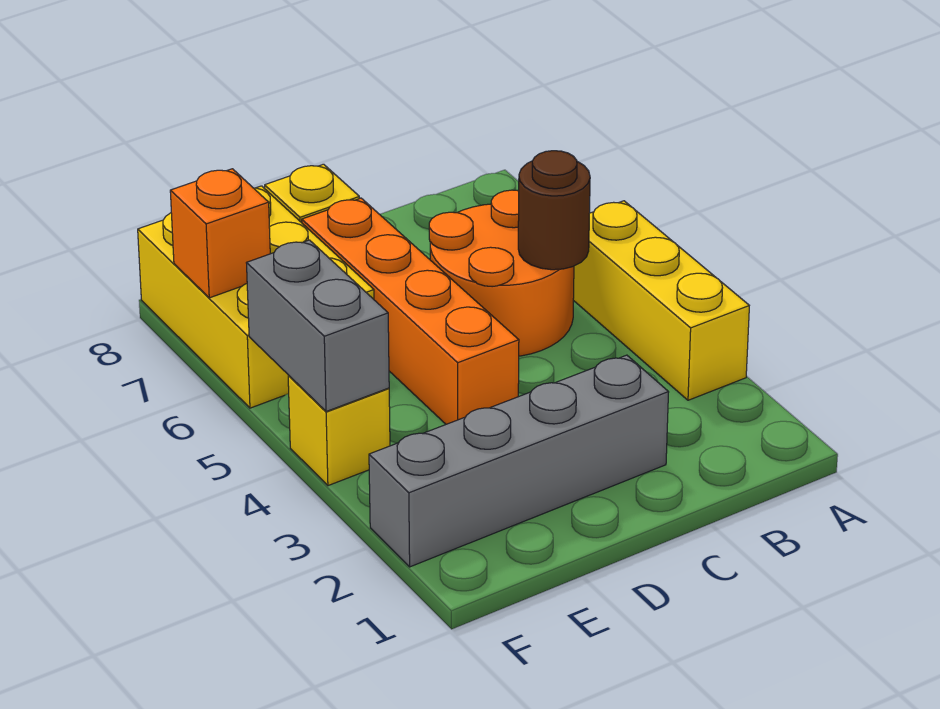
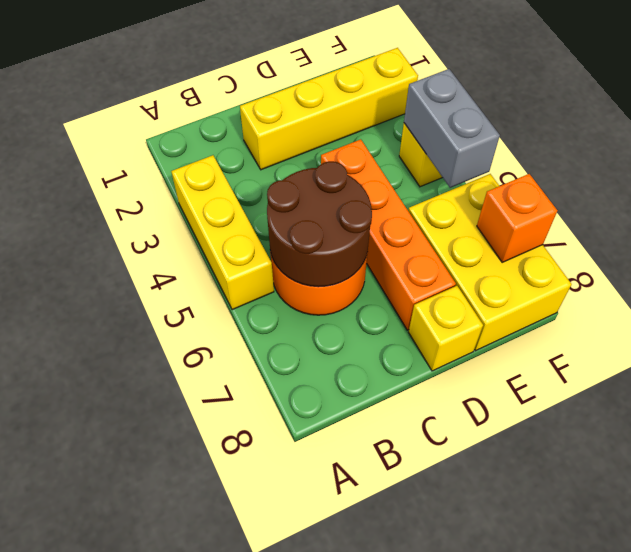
brown 1x1 round brick [518,151,590,270] -> brown 2x2 round brick [267,161,372,287]
grey 1x4 brick [369,355,669,567] -> yellow 1x4 brick [240,48,418,170]

